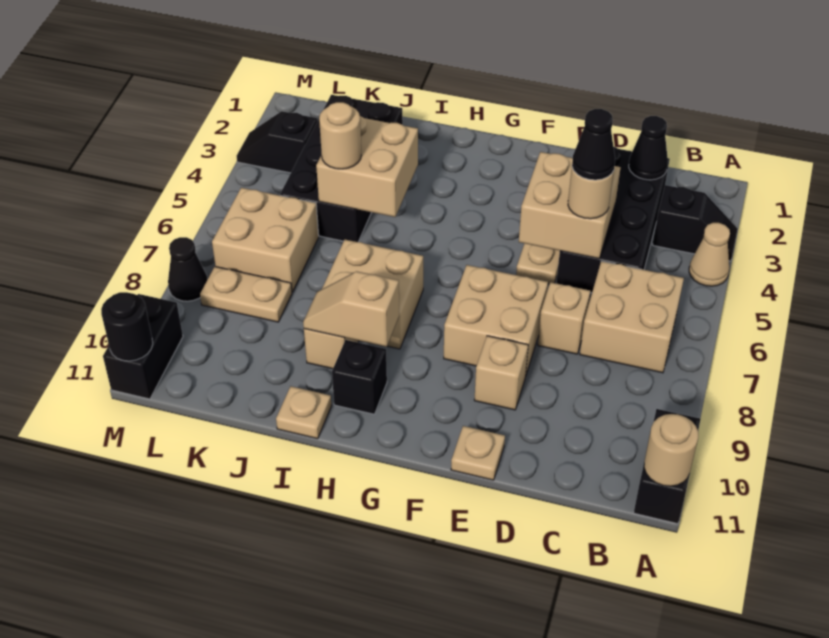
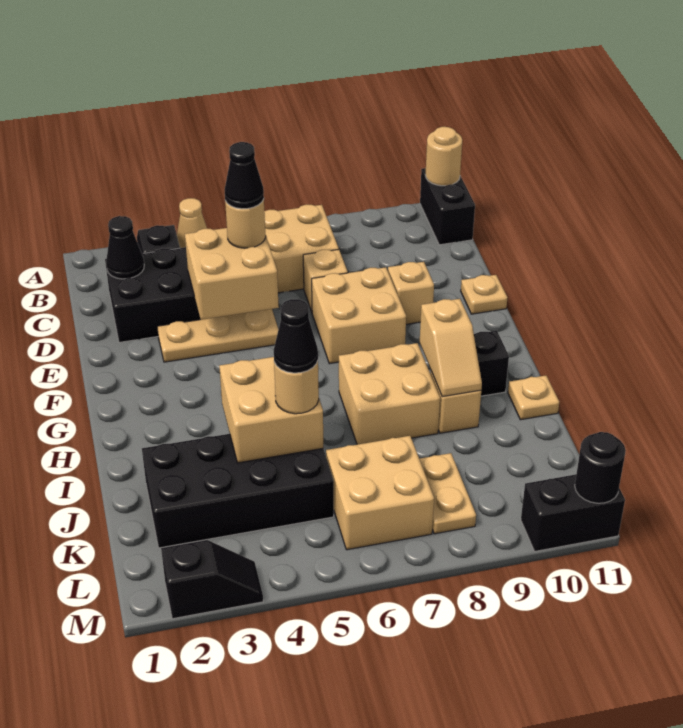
black 1x2 brick [634,409,701,524] -> black 1x2 brick turned to [420,168,475,245]
black 1x2 slope [237,111,318,173] -> black 1x2 slope turned to [161,540,263,619]
black 1x1 cone [168,237,207,301] -> black 1x1 cone moved to [274,299,318,373]

